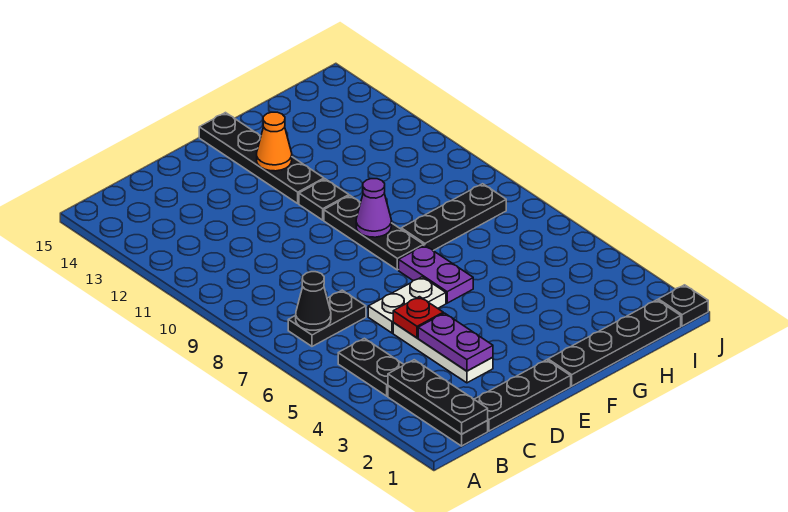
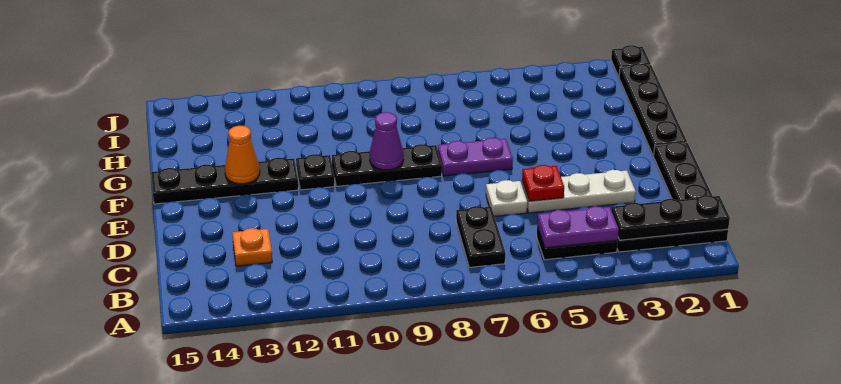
black 1x1 cone [296,272,331,330] -> none
none -> orange 1x1 plate [232,228,272,266]
purple 1x2 plate [418,313,493,371] -> purple 1x2 plate moved to [537,206,619,248]
white 1x2 plate [368,277,446,333] -> white 1x1 plate [486,180,527,216]
black 1x3 plate [401,184,506,251] -> none

